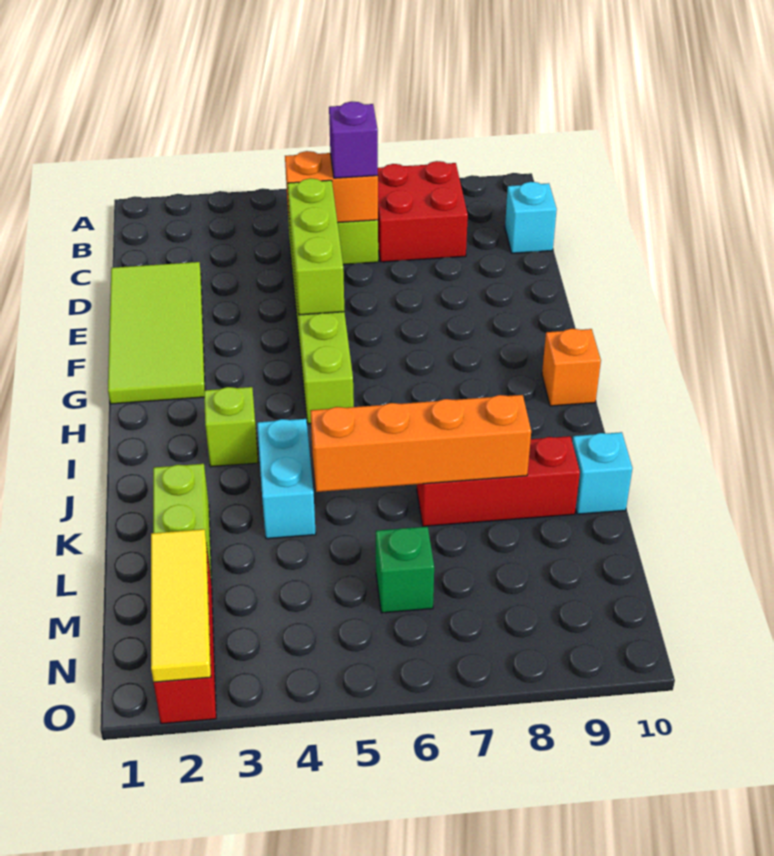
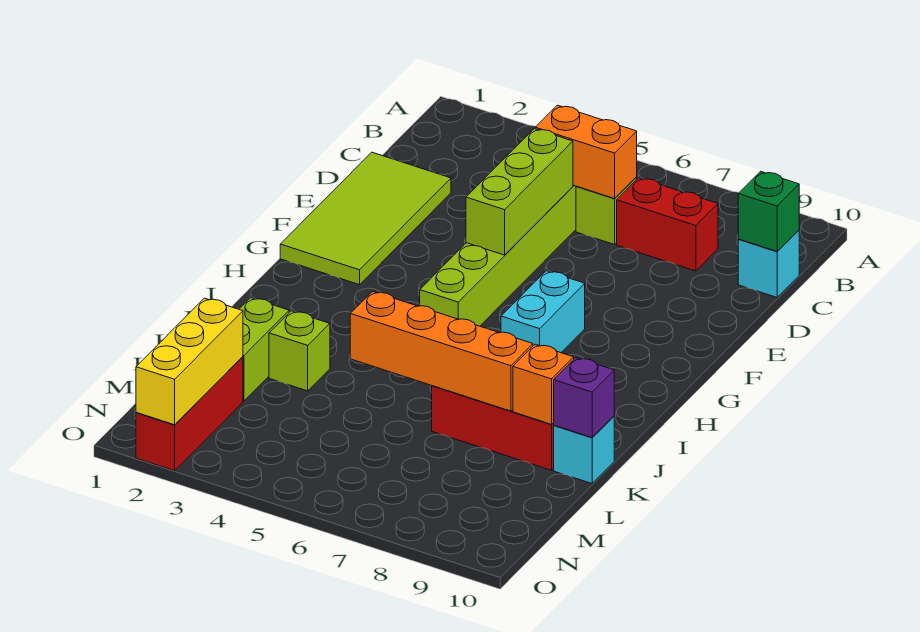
red 2x2 brick [378,161,468,262] -> red 1x2 brick [617,178,718,271]
purple 1x1 brick [329,102,378,178] -> purple 1x1 brick moved to [554,358,614,438]
orange 1x1 brick [542,329,601,406] -> orange 1x1 brick moved to [513,344,574,424]
lime 1x1 brick [204,387,258,467] -> lime 1x1 brick moved to [269,311,330,391]
cyan 1x2 brick [257,419,316,539] -> cyan 1x2 brick moved to [501,271,585,353]
yellow 1x3 tile [151,529,211,682] -> yellow 1x3 brick [136,298,243,425]
green 1x1 brick [376,527,434,613] -> green 1x1 brick moved to [738,171,799,251]

